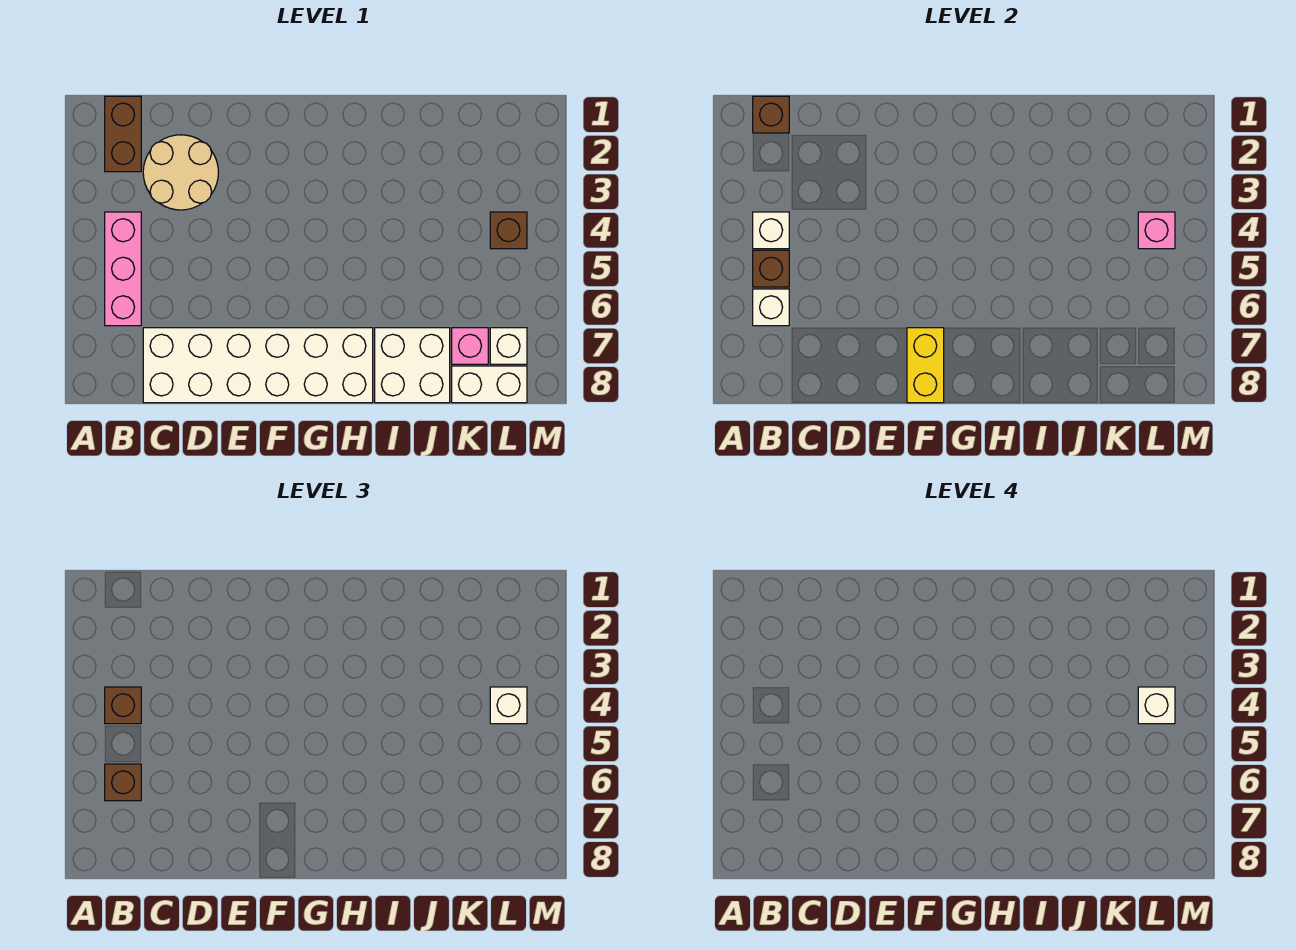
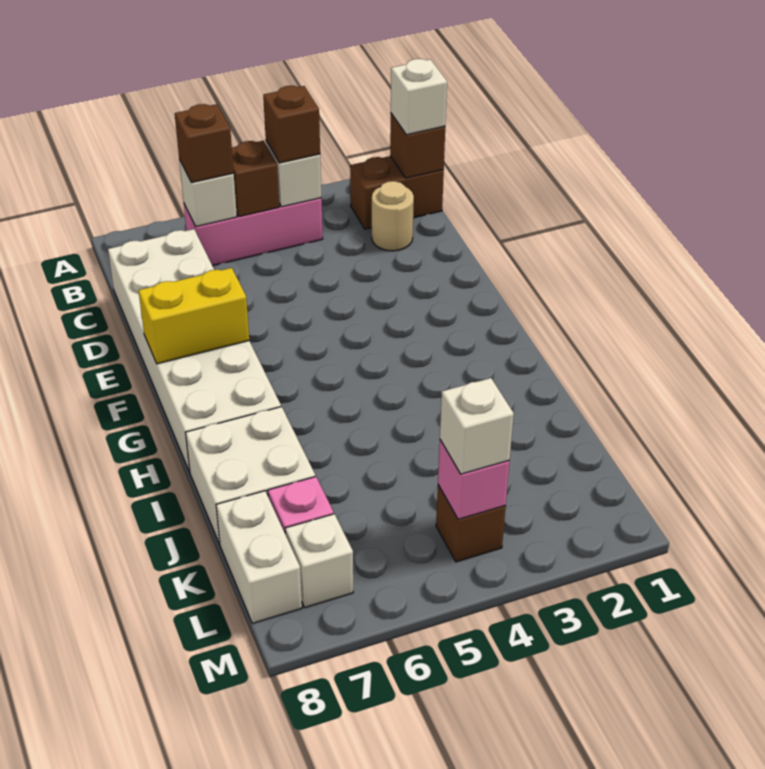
tan 2x2 round brick [143,135,218,210] -> tan 1x1 round brick [372,181,414,251]
white 1x1 brick [1138,687,1175,724] -> white 1x1 brick moved to [391,59,447,135]

